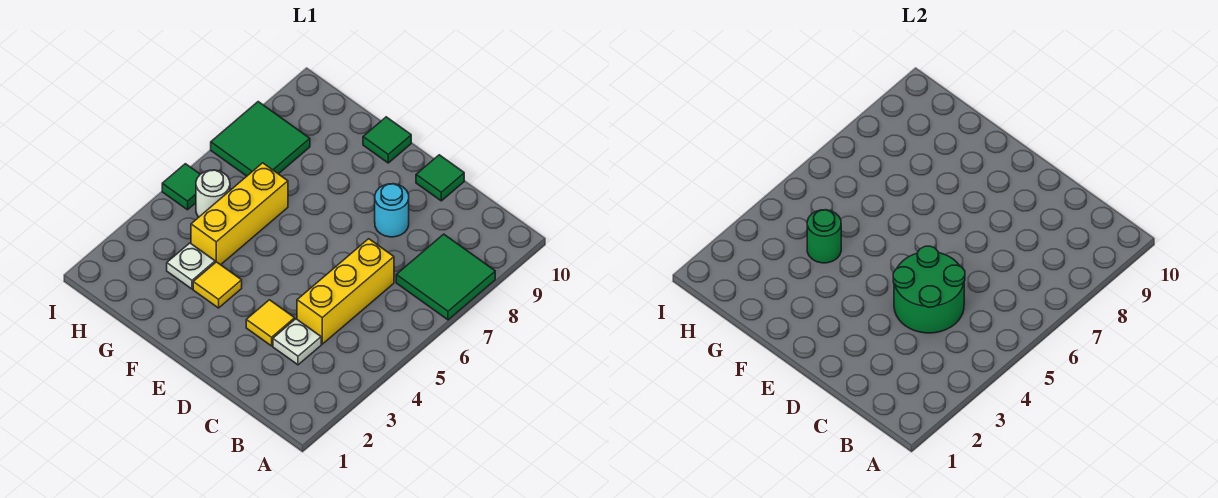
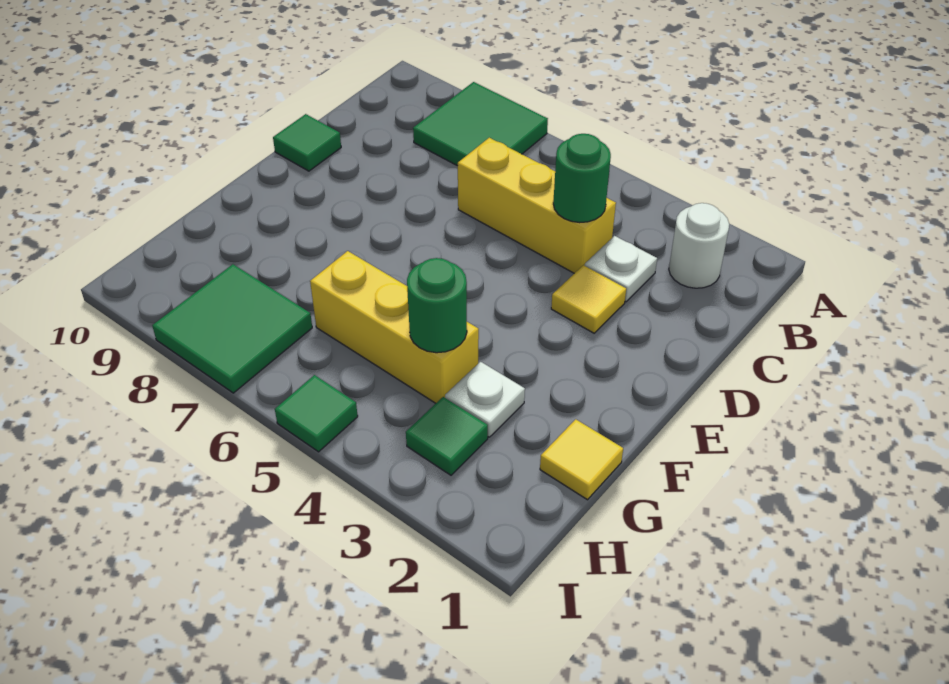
green 2x2 round brick [893,246,965,333] -> green 1x1 round brick [553,134,611,223]
cyan 1x1 round brick [375,184,409,237] -> none
yellow 1x1 tile [193,262,242,308] -> yellow 1x1 tile moved to [540,419,623,500]
green 1x1 tile [363,117,411,163] -> green 1x1 tile moved to [406,397,488,475]
white 1x1 round brick [196,170,230,217] -> white 1x1 round brick moved to [669,203,729,288]

